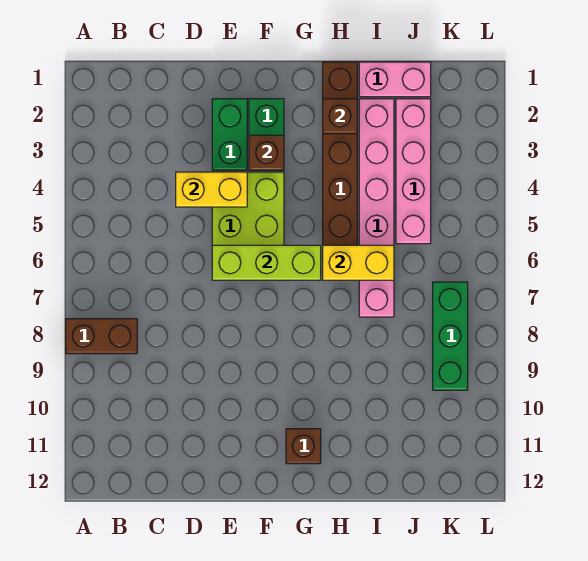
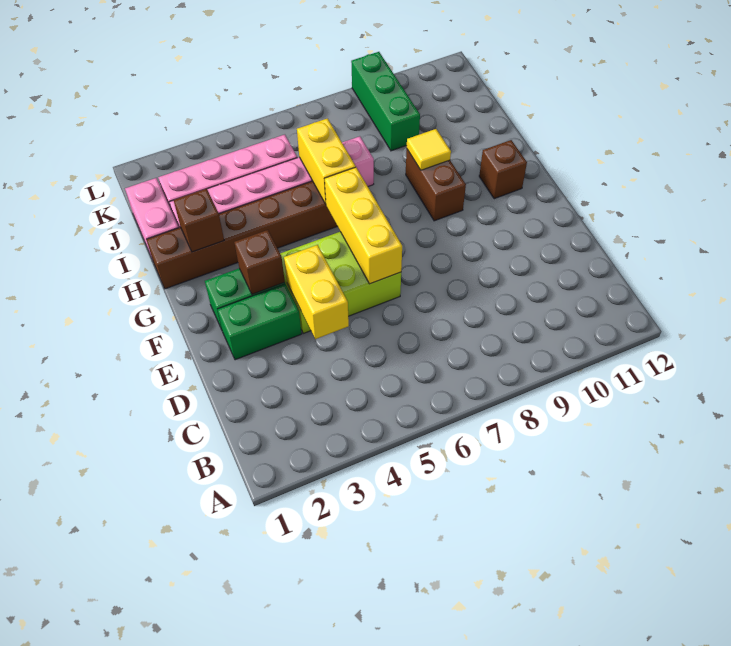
brown 1x2 brick [66,319,137,354] -> brown 1x2 brick moved to [406,150,466,221]
lime 1x3 brick [212,245,321,280] -> yellow 1x3 brick [325,167,402,284]
none -> yellow 1x1 tile [407,129,451,170]
green 1x3 brick [433,282,468,390] -> green 1x3 brick turned to [351,52,420,151]

